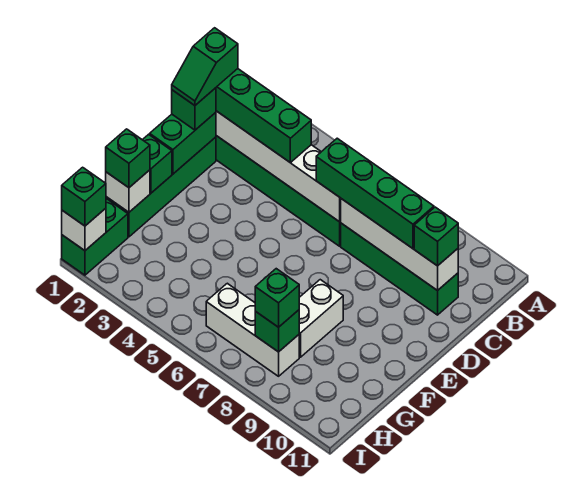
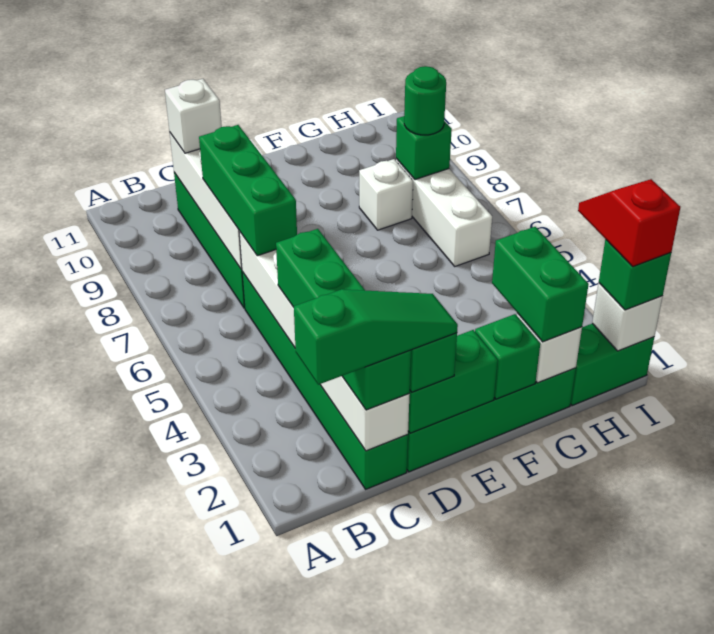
green 1x2 slope [172,28,238,105] -> green 1x3 slope [293,289,458,385]
green 1x4 brick [316,138,434,248] -> green 1x3 brick [199,125,297,256]
green 1x1 brick [414,207,458,266] -> white 1x1 brick [165,79,222,153]
white 1x2 brick [299,280,343,357] -> white 1x1 brick [359,159,413,230]
green 1x1 brick [106,129,150,188] -> green 1x2 brick [492,227,589,342]
green 1x1 brick [255,269,299,327] -> green 1x1 round brick [404,66,446,135]
none -> red 1x2 slope [578,179,680,266]

